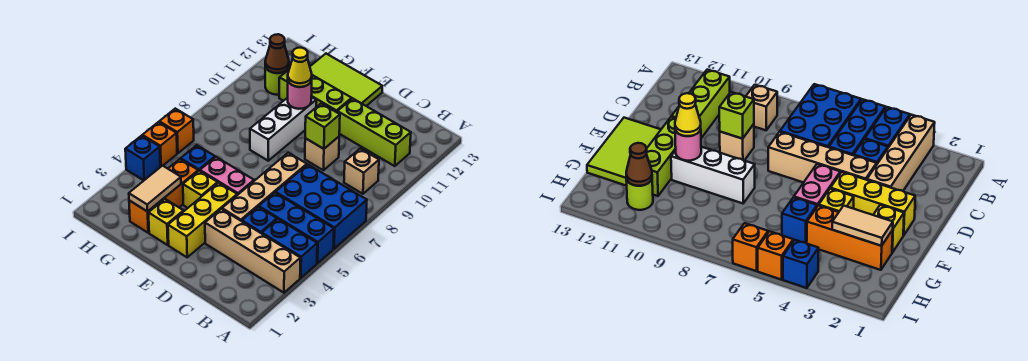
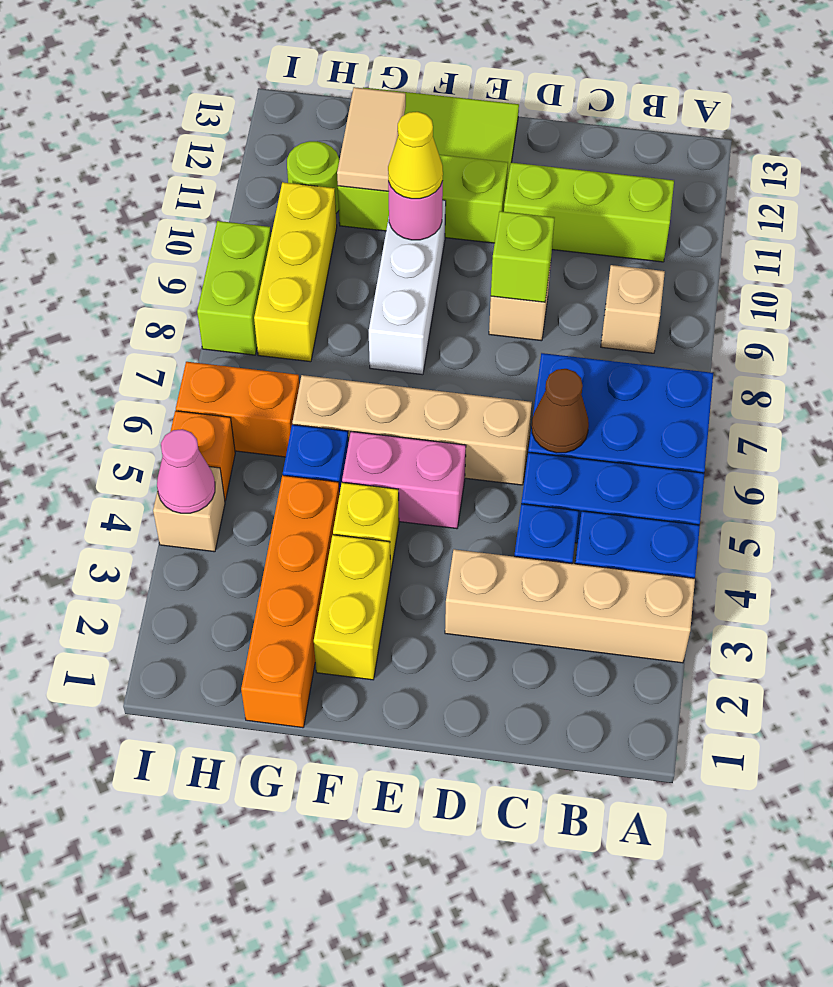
tan 1x4 brick [222,153,307,221] -> tan 1x4 brick turned to [292,375,532,485]
yellow 1x3 brick [168,183,237,257] -> yellow 1x3 brick moved to [254,182,337,362]
yellow 1x1 brick [149,199,184,245] -> yellow 1x2 brick [314,535,391,680]
orange 1x3 brick [129,159,198,233] -> orange 1x4 brick [241,475,340,728]
tan 1x2 tile [129,166,181,212] -> tan 1x2 tile moved to [337,87,406,191]
brown 1x1 cone [265,34,289,73] -> brown 1x1 cone moved to [532,369,589,453]
blue 1x1 brick [125,136,160,180] -> tan 1x1 brick [153,467,225,552]
none -> pink 1x1 cone [157,429,215,513]
orange 1x1 brick [159,109,194,153] -> orange 1x2 brick [176,362,300,457]
none -> lime 1x2 brick [197,221,271,355]

